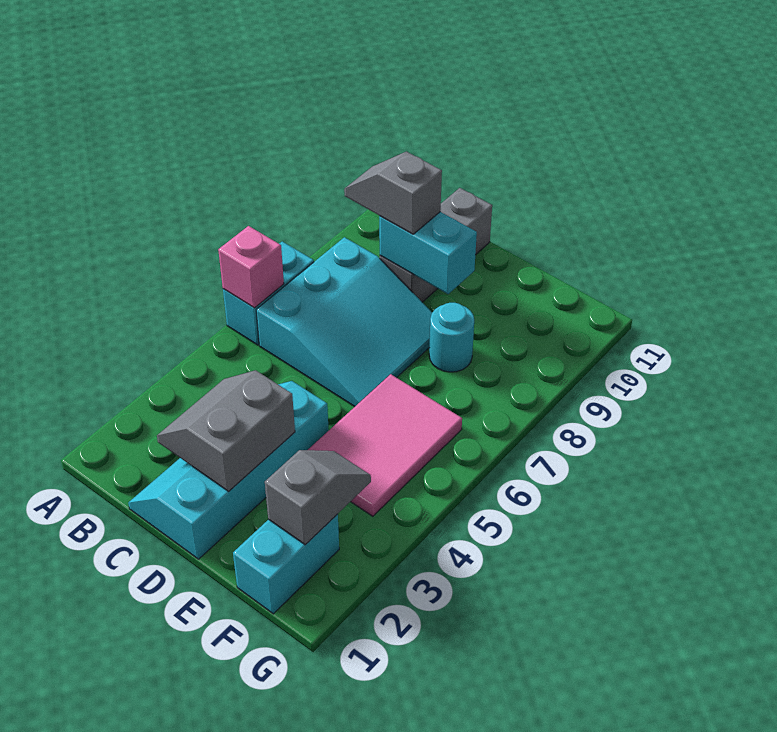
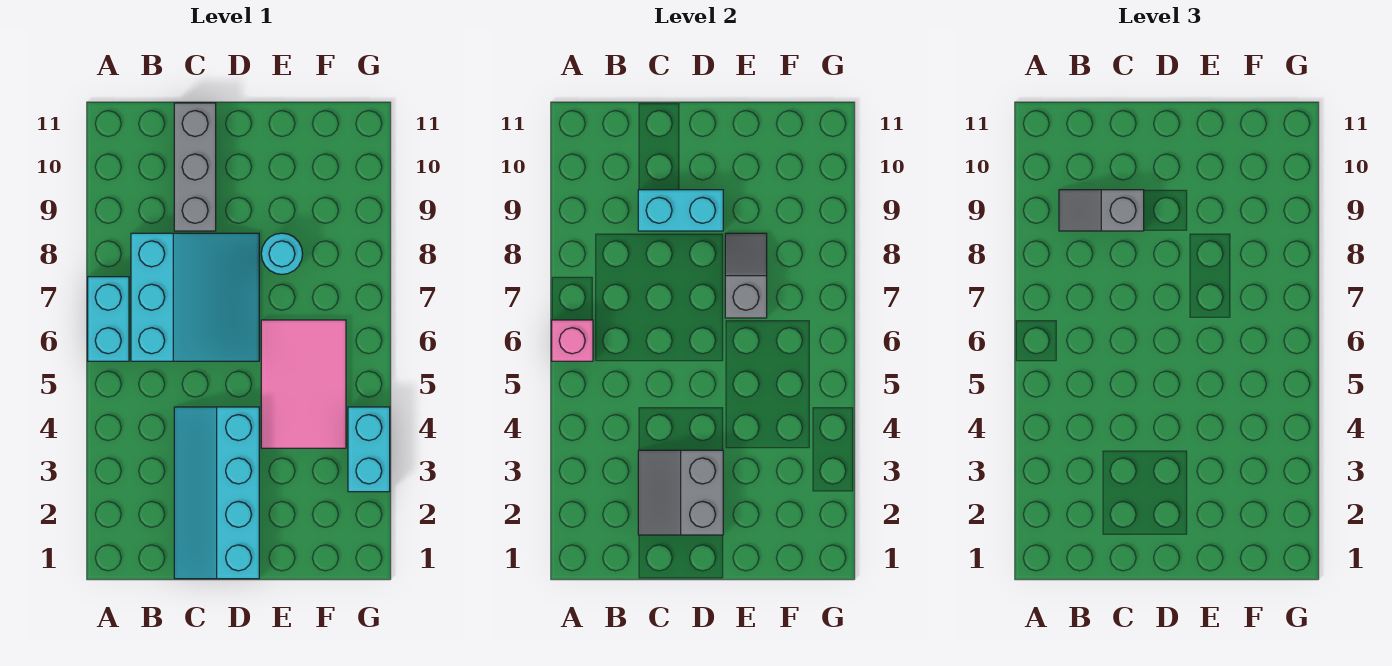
cyan 1x2 brick [233,514,339,614] -> cyan 1x2 brick moved to [348,407,390,492]
grey 1x2 slope [265,450,371,545] -> grey 1x2 slope moved to [725,233,767,318]

